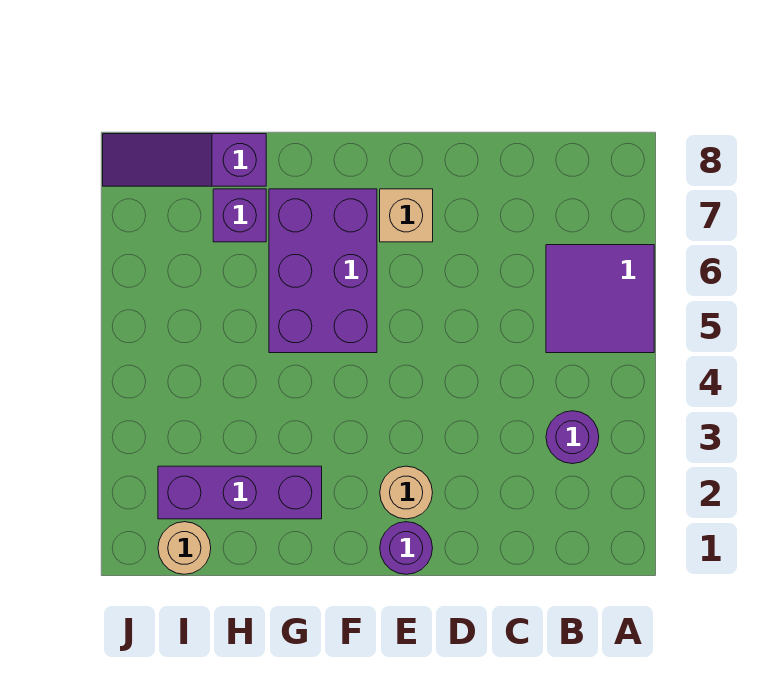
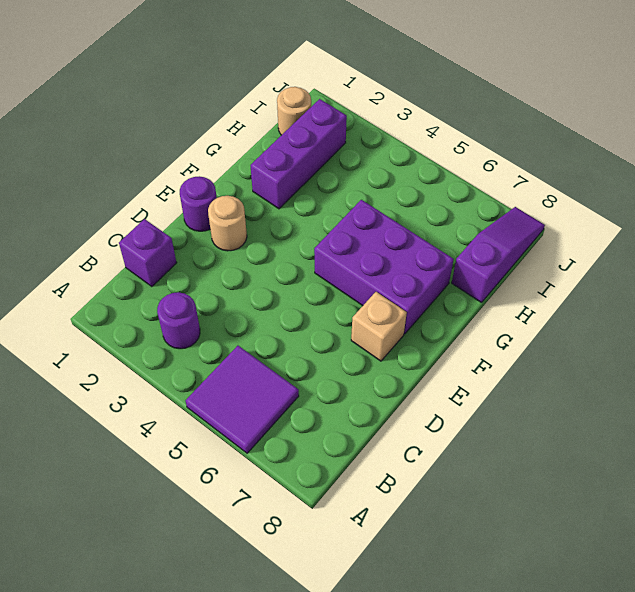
purple 1x1 brick [213,189,266,242] -> purple 1x1 brick moved to [119,219,177,287]

